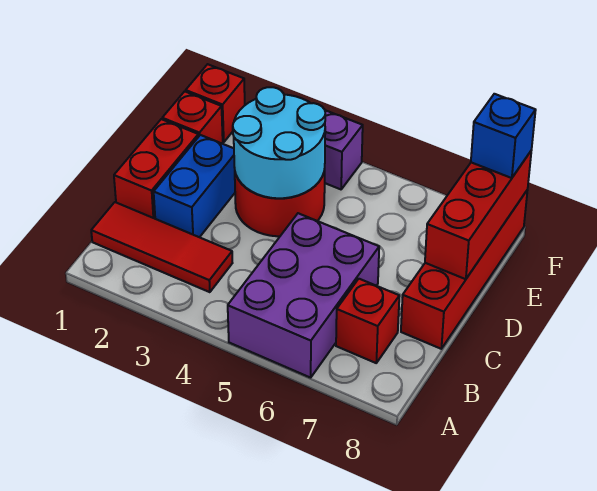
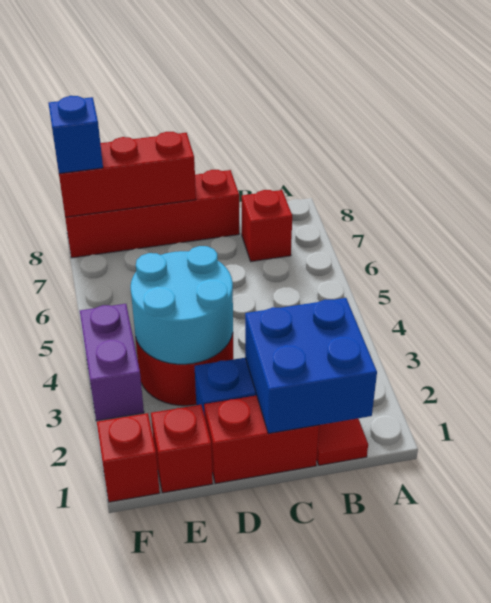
purple 2x3 brick [228,213,379,378] -> none
none -> blue 2x2 brick [245,298,377,433]

